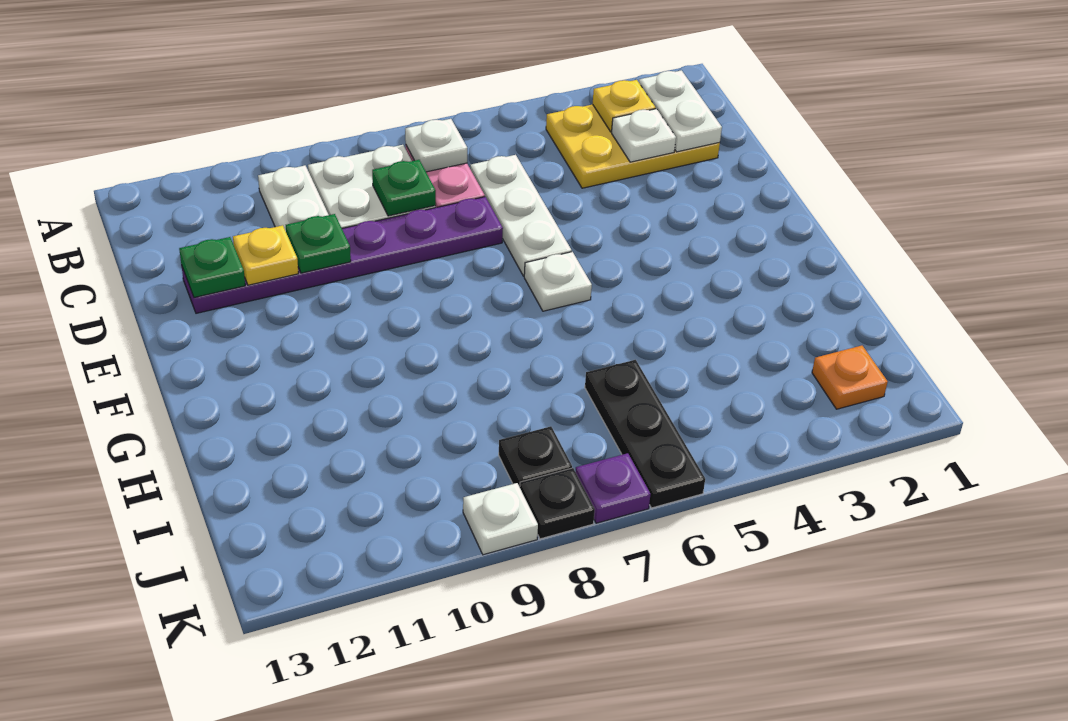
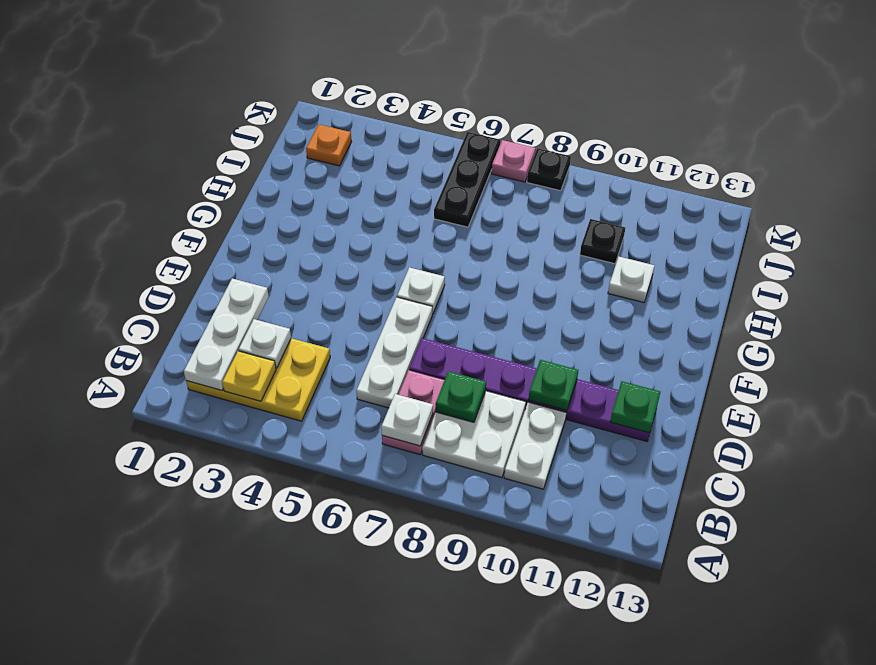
white 1x2 plate [639,70,722,152] -> white 1x3 plate [184,279,269,390]
yellow 1x1 plate [233,225,298,285] -> none
black 1x1 plate [499,426,572,487] -> black 1x1 plate moved to [580,219,625,264]
purple 1x1 plate [576,453,651,523] -> pink 1x1 plate [492,140,535,182]
white 1x1 plate [463,483,538,555] -> white 1x1 plate moved to [608,257,654,303]

